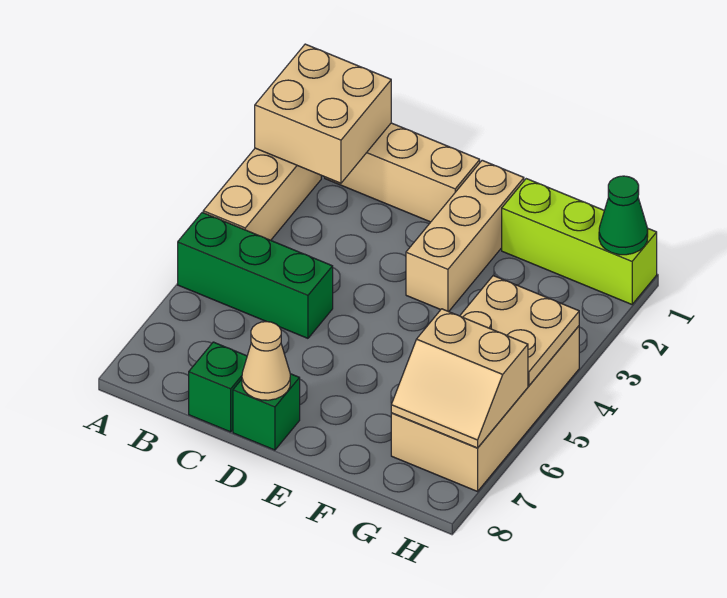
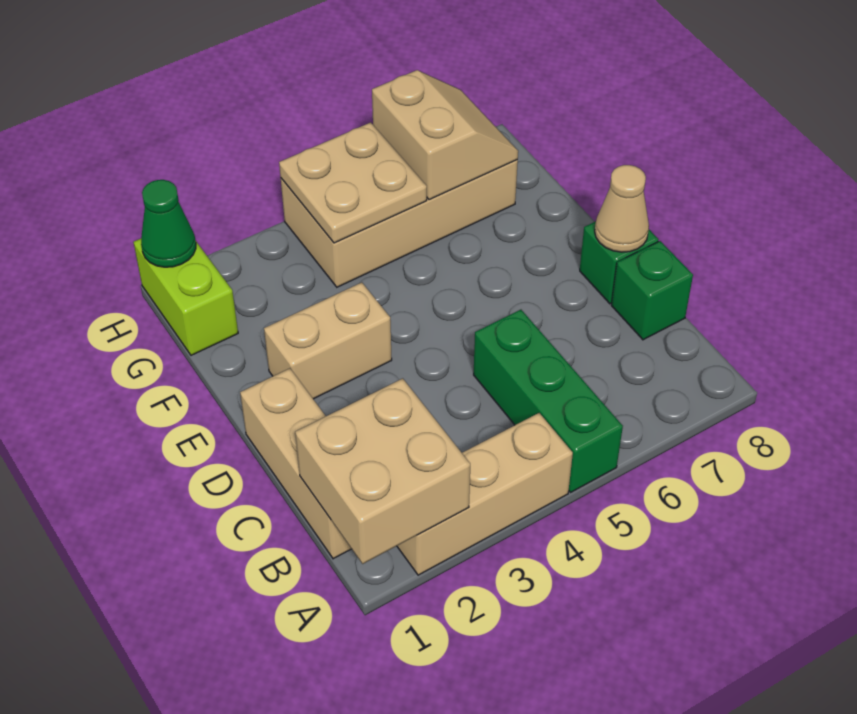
tan 1x3 brick [406,160,524,312] -> tan 1x2 brick [264,282,392,399]
lime 1x3 brick [502,179,657,304] -> lime 1x2 brick [133,239,238,355]

